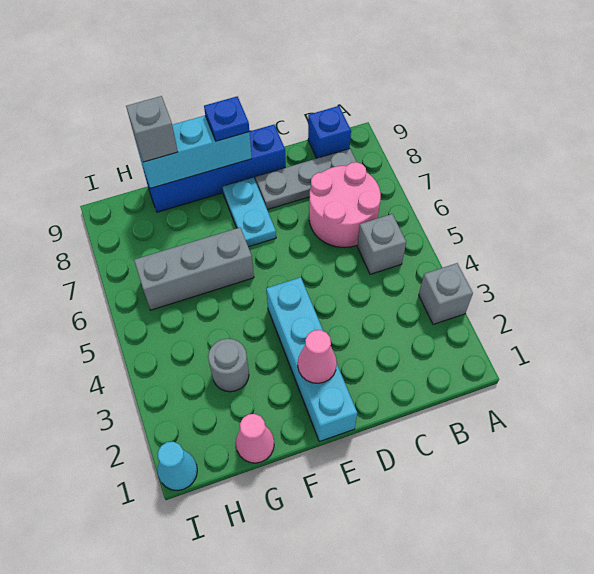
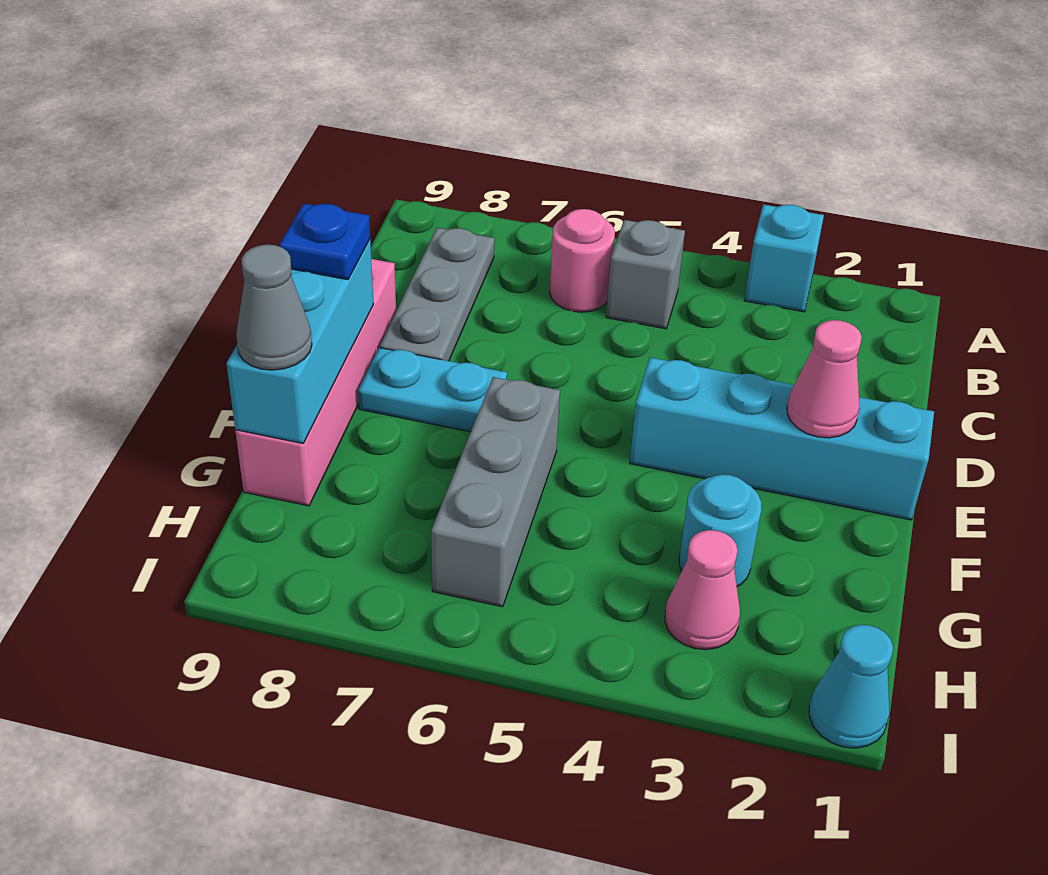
grey 1x1 brick [419,263,473,325] -> cyan 1x1 brick [744,204,824,312]
pink 2x2 round brick [309,162,381,247] -> pink 1x1 round brick [550,209,615,312]
blue 1x1 brick [308,106,351,158] -> none
blue 1x4 brick [143,125,286,212] -> pink 1x4 brick [235,259,396,506]
pink 1x1 cone [236,414,274,463] -> pink 1x1 cone moved to [665,530,740,650]
grey 1x1 round brick [208,339,249,392] -> cyan 1x1 round brick [679,474,761,586]
grey 1x1 brick [126,96,178,162] -> grey 1x1 cone [236,245,312,370]

